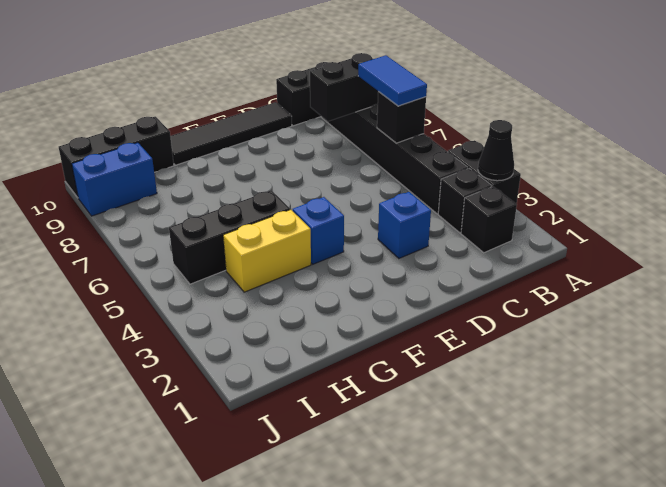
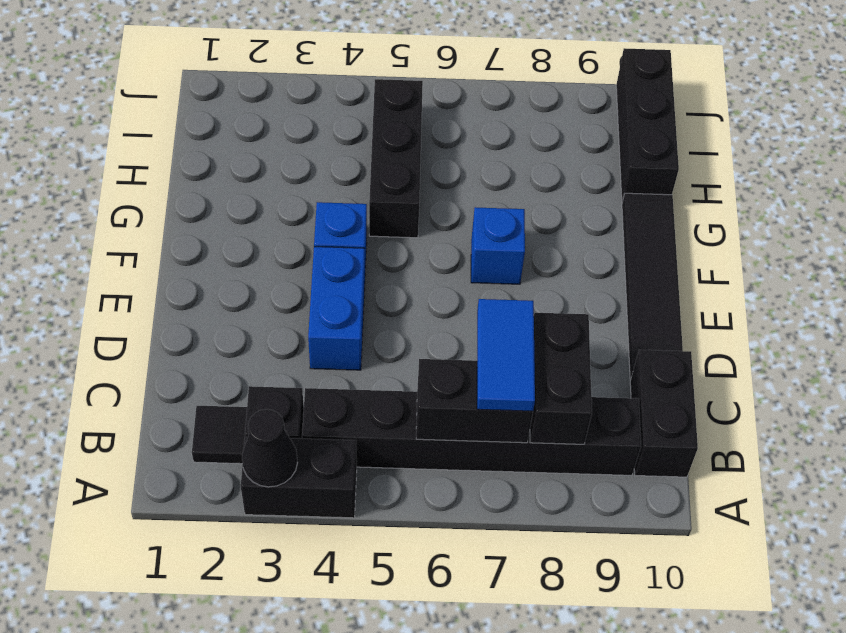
black 1x1 brick [461,187,517,253] -> black 1x1 tile [192,406,247,464]
black 1x1 brick [377,92,426,143] -> black 1x2 brick [416,359,533,443]
blue 1x2 tile [358,55,427,106] -> blue 1x2 tile turned to [477,299,535,411]
blue 1x1 brick [378,192,431,258] -> blue 1x1 brick moved to [471,207,525,284]
yellow 1x2 brick [223,210,311,292] -> none
blue 1x2 brick [72,143,157,216] -> blue 1x2 brick moved to [308,247,365,370]

